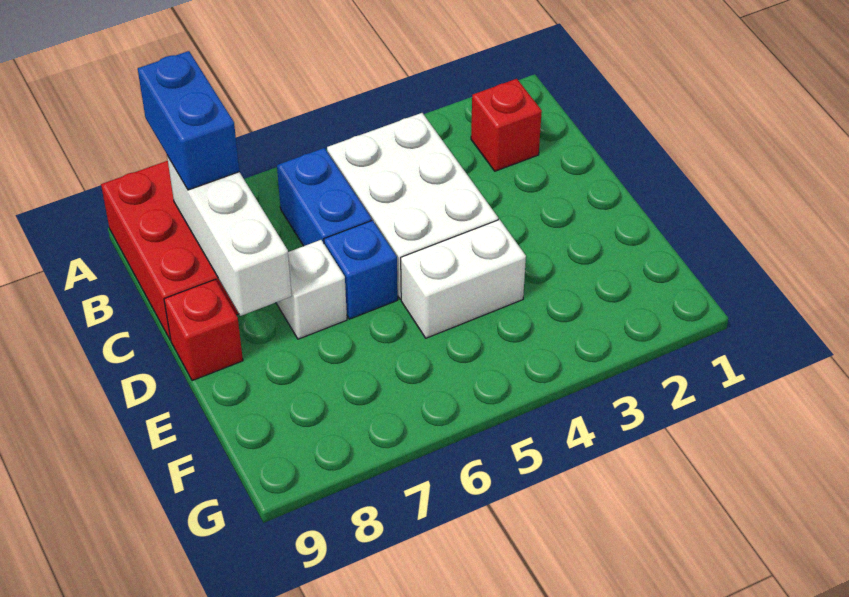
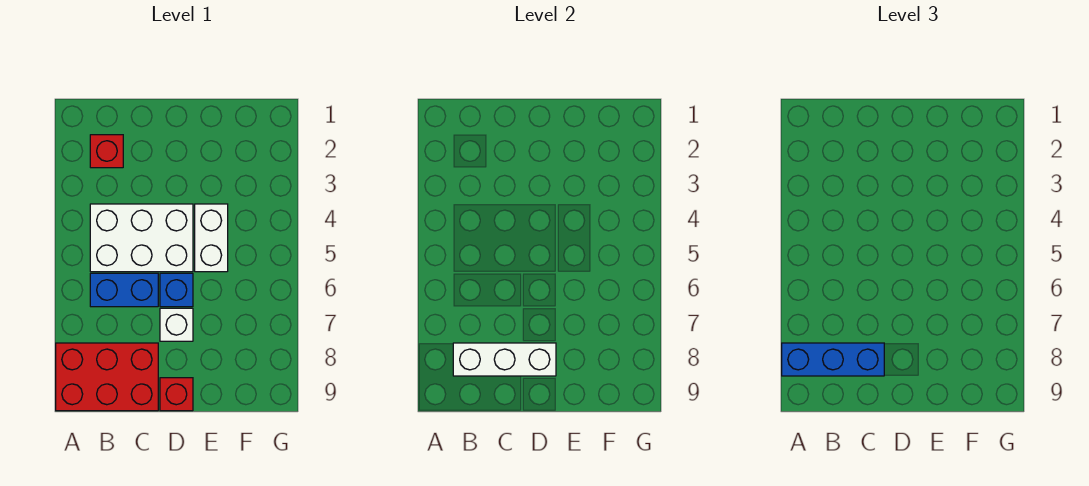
blue 1x2 brick [138,51,239,190] -> blue 1x3 brick [782,343,884,376]

